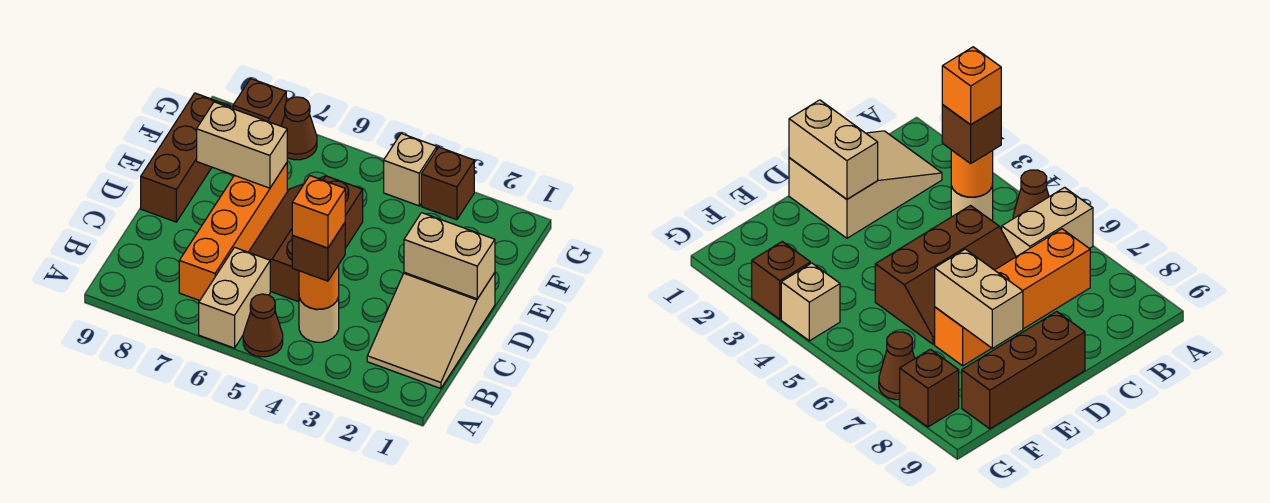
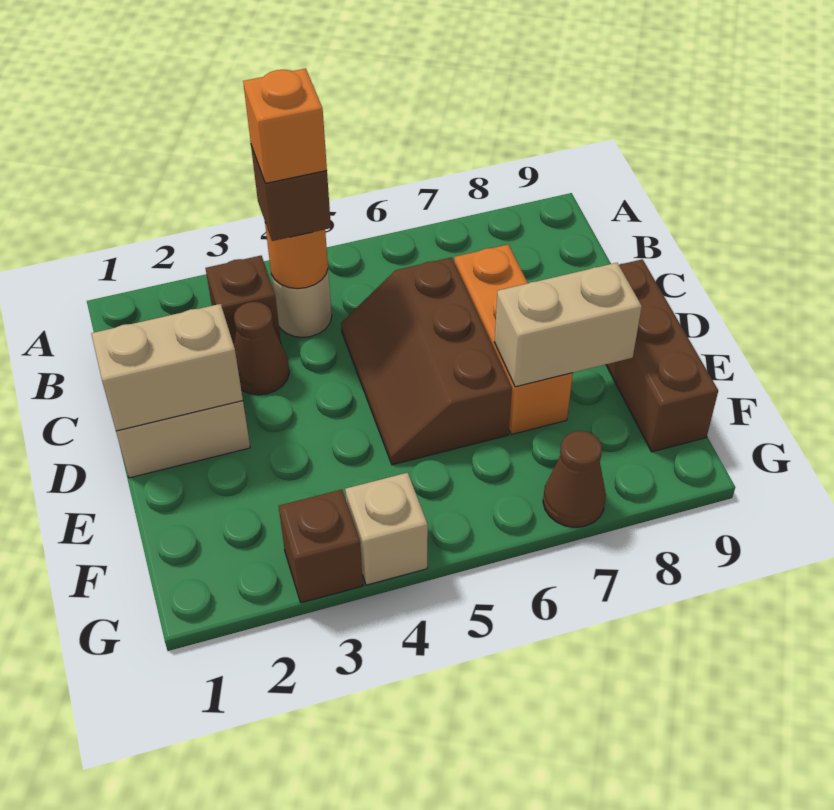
brown 1x1 cone [243,294,283,357] -> brown 1x1 cone moved to [234,302,289,395]
tan 1x2 brick [199,247,270,348] -> none
orange 1x4 brick [179,163,287,301] -> orange 1x3 brick [454,245,573,434]
brown 2x3 slope [249,176,363,302] -> brown 2x3 slope turned to [341,257,512,465]
brown 1x1 brick [233,79,286,126] -> brown 1x1 brick moved to [205,256,281,345]

